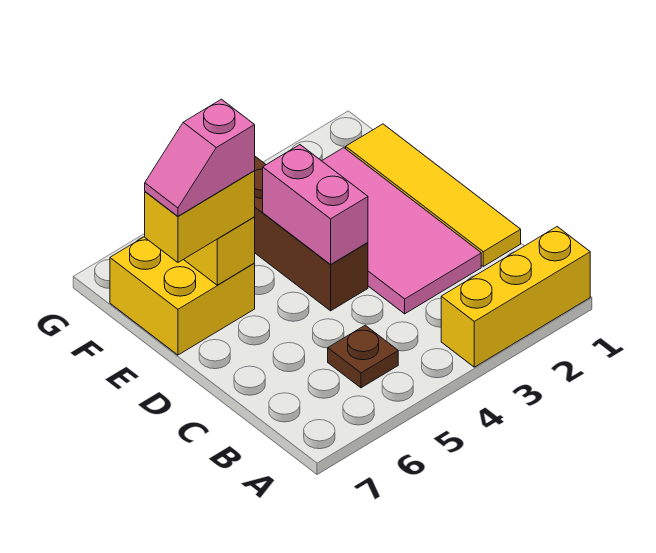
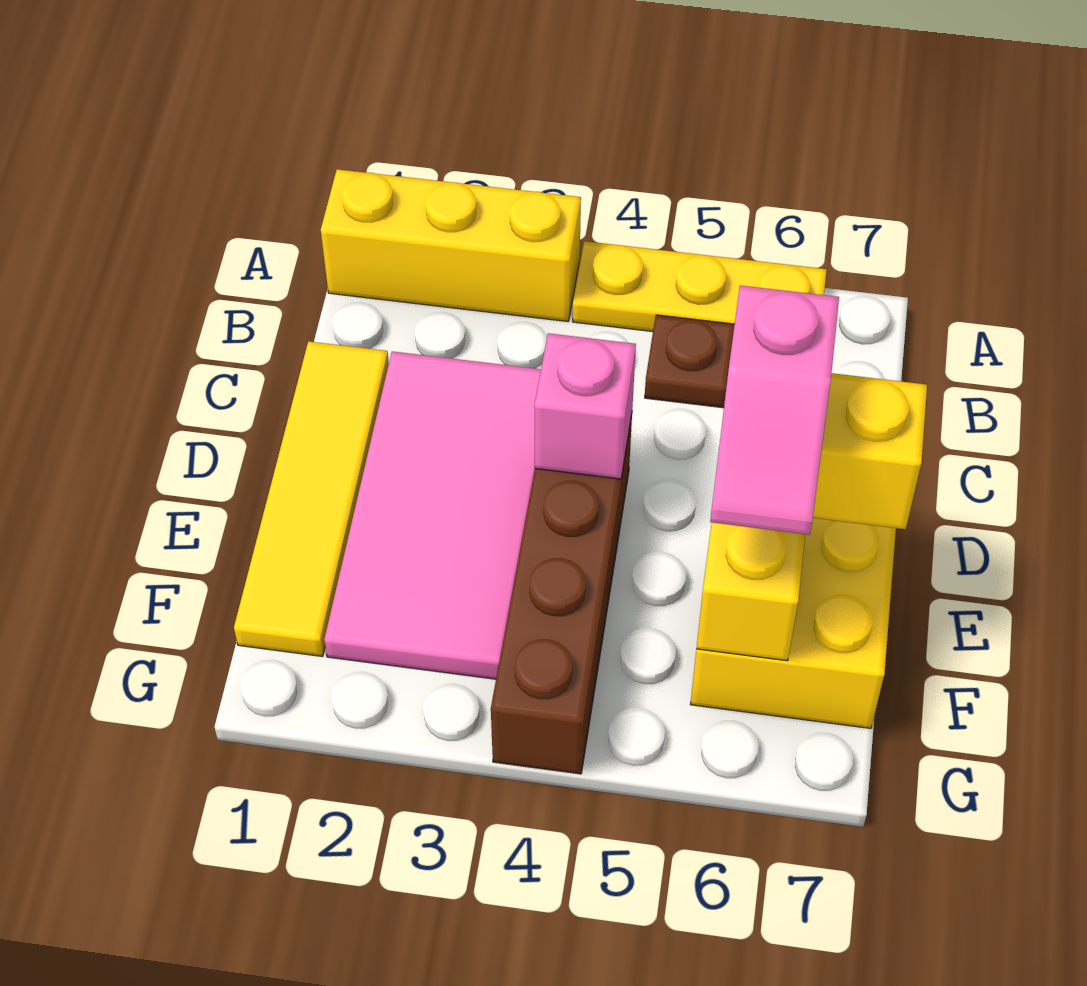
none -> yellow 1x3 plate [573,241,827,332]
pink 1x2 brick [263,145,368,264] -> pink 1x1 brick [534,333,636,479]
pink 1x2 slope [145,99,255,216] -> pink 1x2 slope turned to [710,285,839,535]

